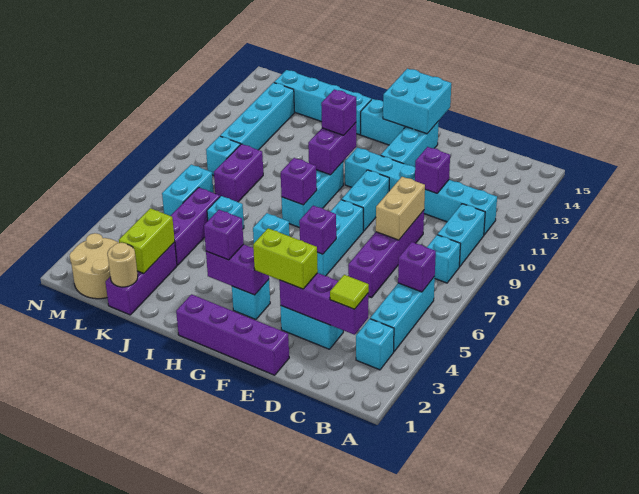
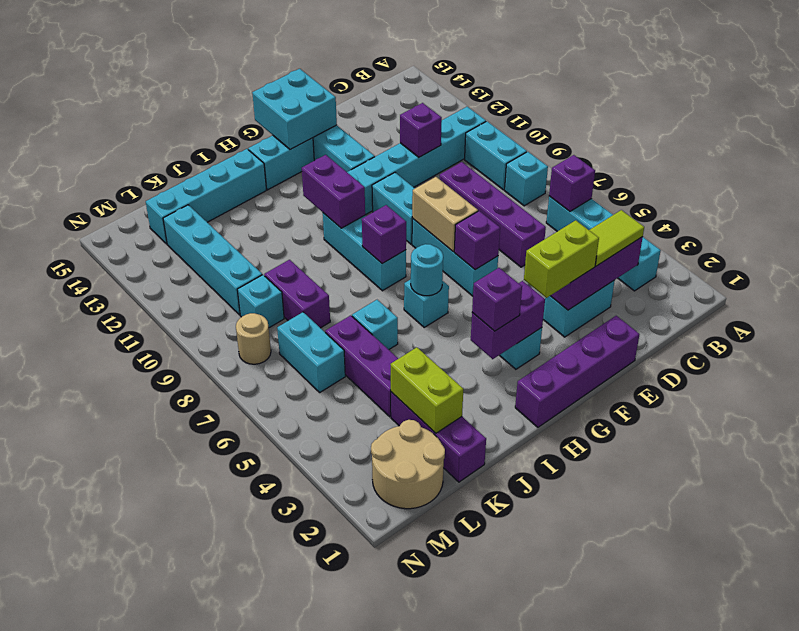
lime 1x1 tile [330,275,369,309] -> lime 1x2 tile [589,210,644,266]
tan 1x2 brick [376,177,425,240] -> tan 1x2 brick moved to [412,177,478,252]
none -> cyan 1x1 round brick [411,244,443,296]
purple 1x1 brick [321,89,356,135] -> none
tan 1x1 round brick [108,243,138,287] -> tan 1x1 round brick moved to [236,313,271,364]

